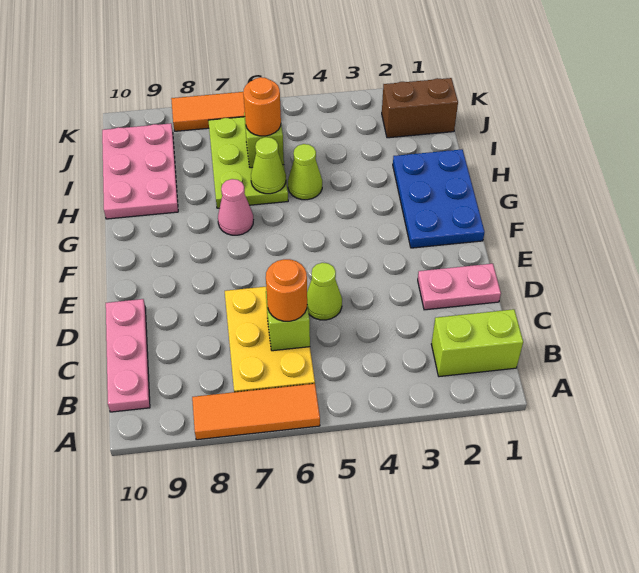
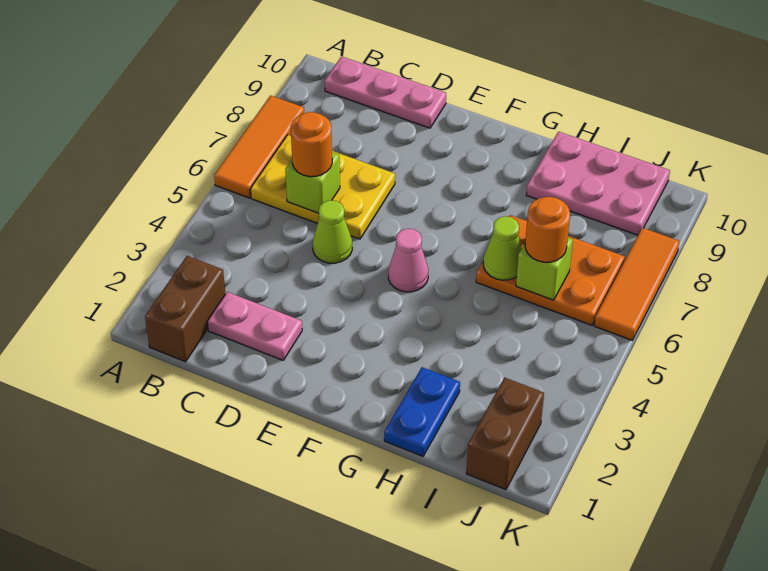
lime 1x2 brick [431,309,523,377] -> brown 1x2 brick [145,256,225,362]
pink 1x2 plate [418,264,501,310] -> pink 1x2 plate turned to [207,292,302,360]
blue 2x3 plate [393,149,485,248] -> blue 1x2 plate [384,367,460,456]
pink 1x1 cone [218,179,253,235] -> pink 1x1 cone moved to [388,229,428,292]
lime 1x1 cone [288,144,322,200] -> none
lime 2x3 plate [208,117,288,208] -> orange 2x3 plate [476,215,625,325]

